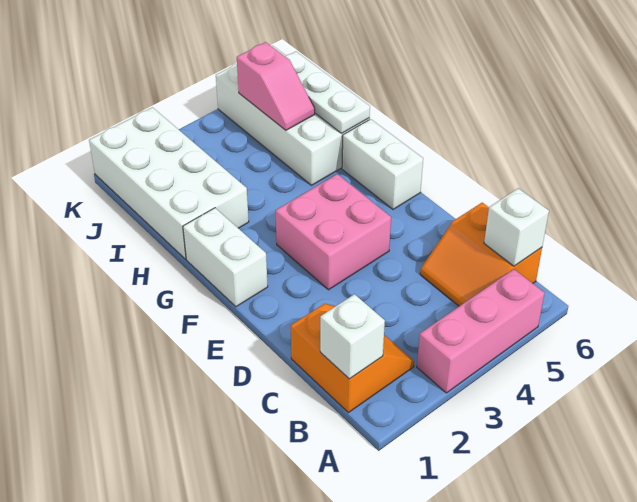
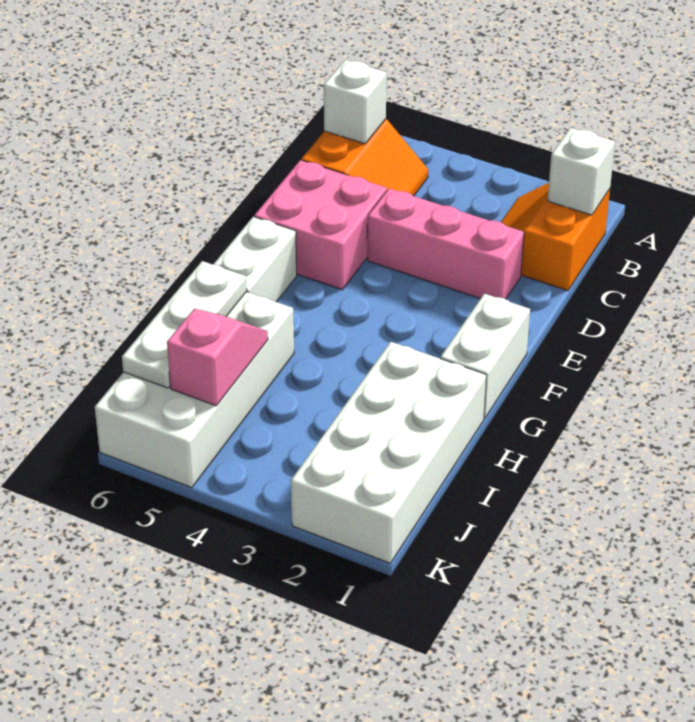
pink 1x3 brick [417,269,545,393] -> pink 1x3 brick moved to [367,188,524,299]
pink 2x2 brick [275,174,391,290] -> pink 2x2 brick moved to [254,160,387,290]

